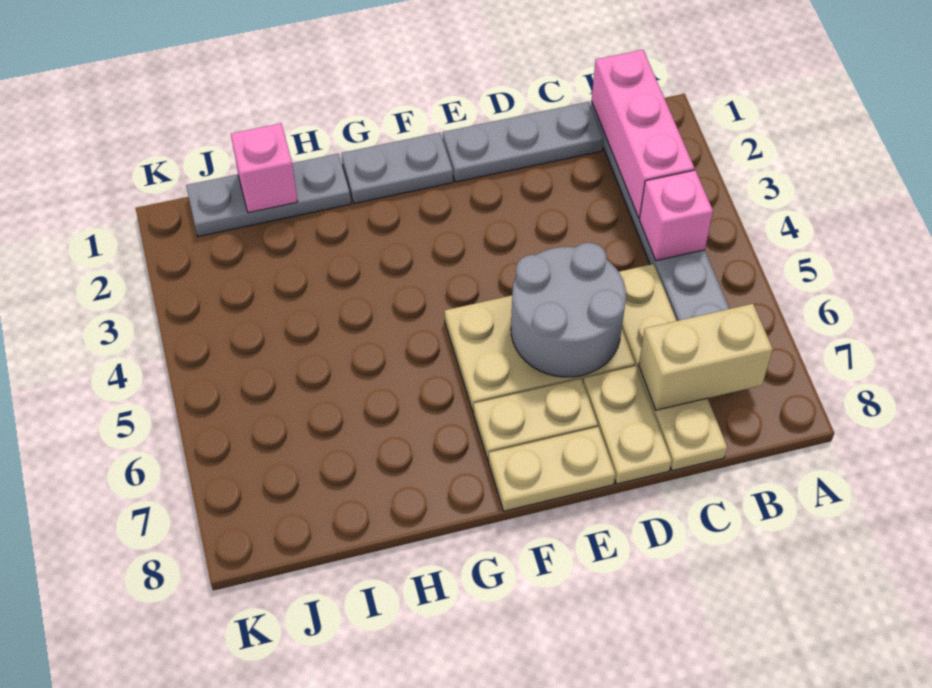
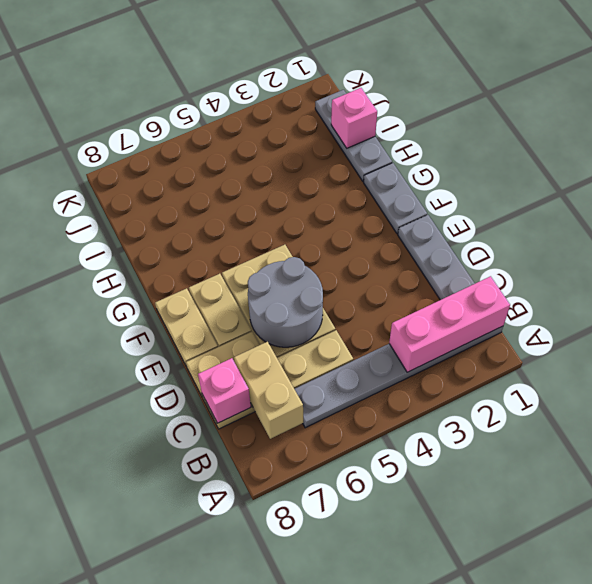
pink 1x1 brick [639,170,713,261] -> pink 1x1 brick moved to [198,358,251,423]

